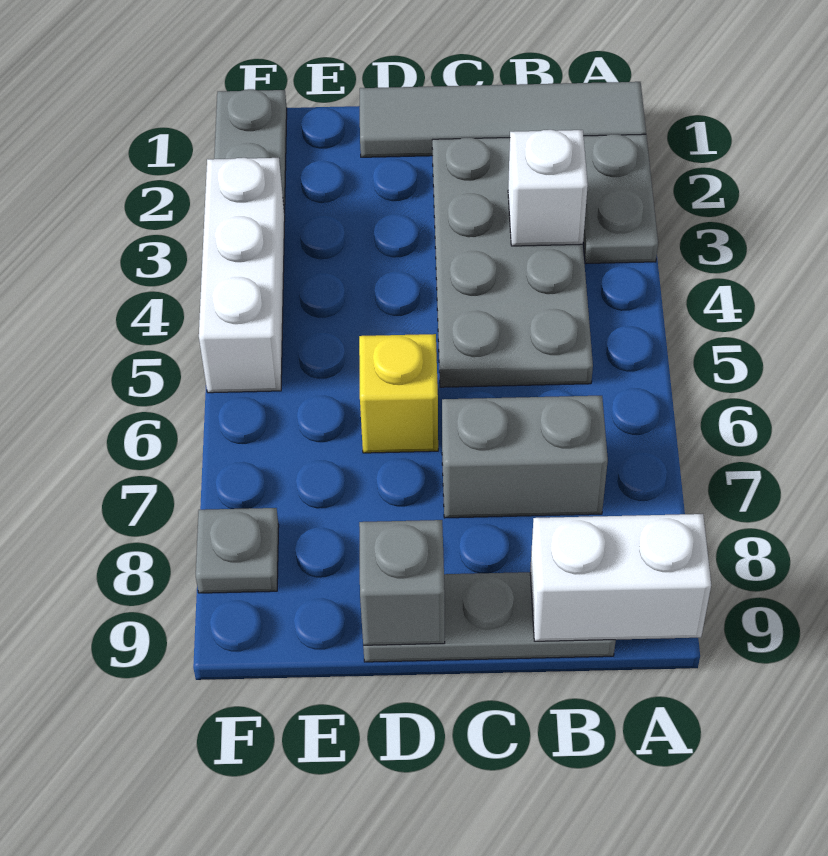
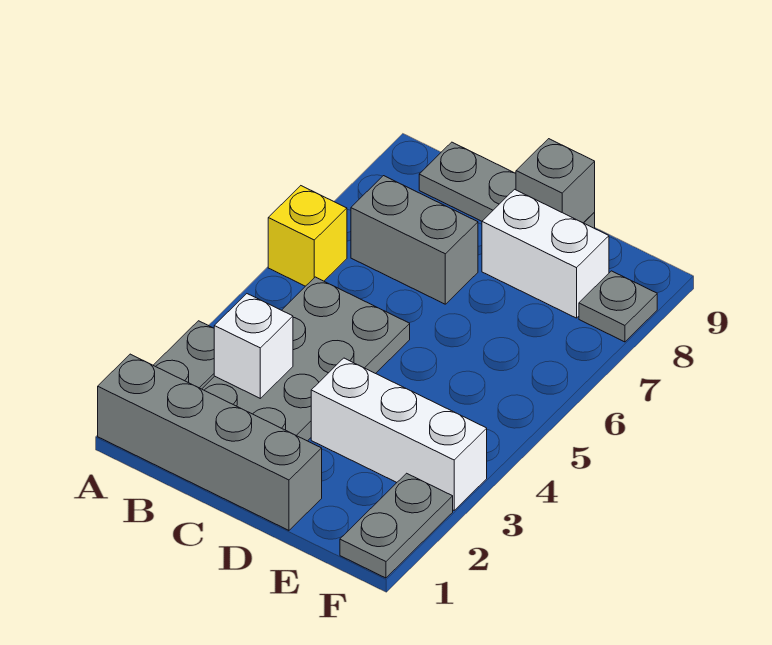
grey 1x4 tile [360,82,646,157] -> grey 1x4 brick [98,354,322,530]
white 1x2 brick [530,514,711,641] -> white 1x2 brick moved to [482,189,609,318]
yellow 1x1 brick [359,334,438,453] -> yellow 1x1 brick moved to [268,186,347,286]
white 1x3 brick [199,158,285,393] -> white 1x3 brick turned to [311,358,487,510]

